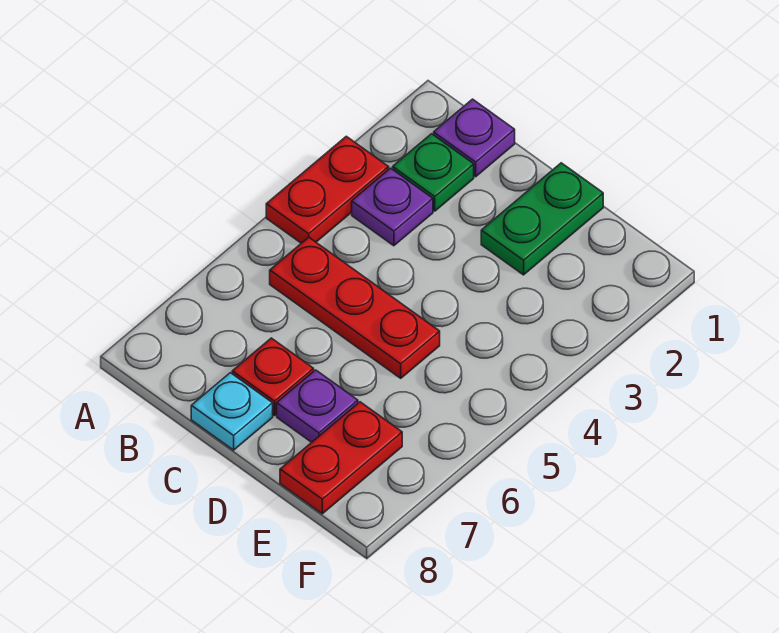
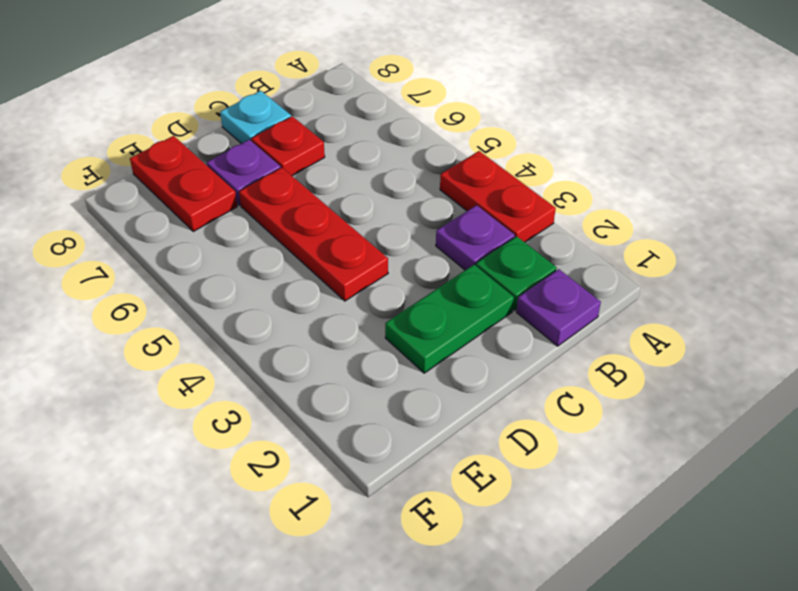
red 1x3 plate [270,237,440,378] -> red 1x3 plate turned to [239,168,388,301]
green 1x2 plate [481,163,603,275] -> green 1x2 plate turned to [385,265,514,373]

